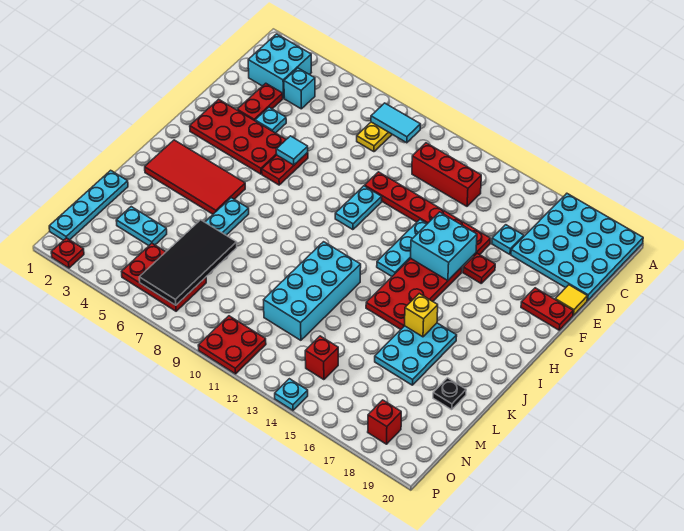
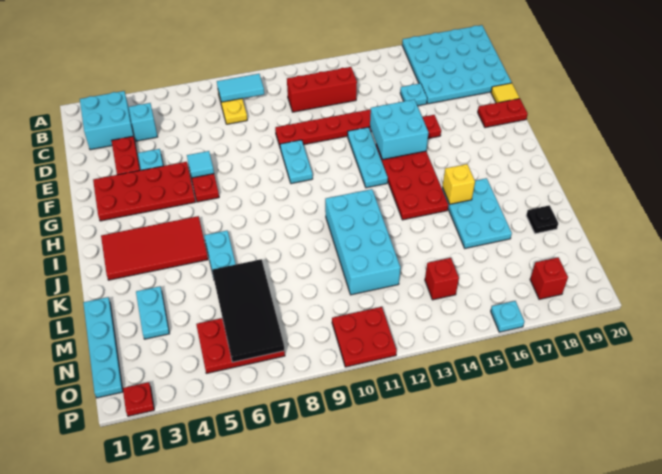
cyan 1x2 plate [116,207,167,246] -> cyan 1x2 plate turned to [136,286,169,339]
cyan 1x1 plate [275,379,308,410] -> cyan 1x1 plate moved to [491,301,524,332]

